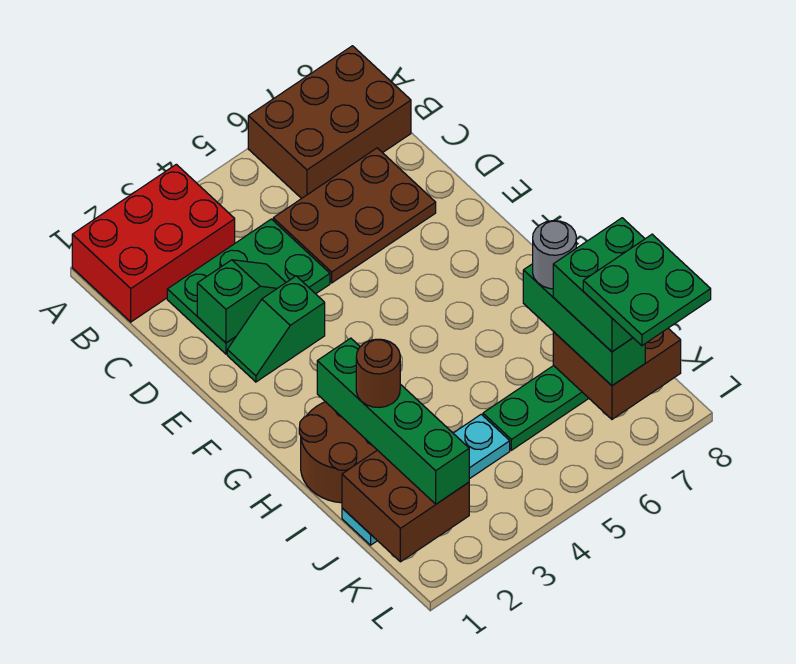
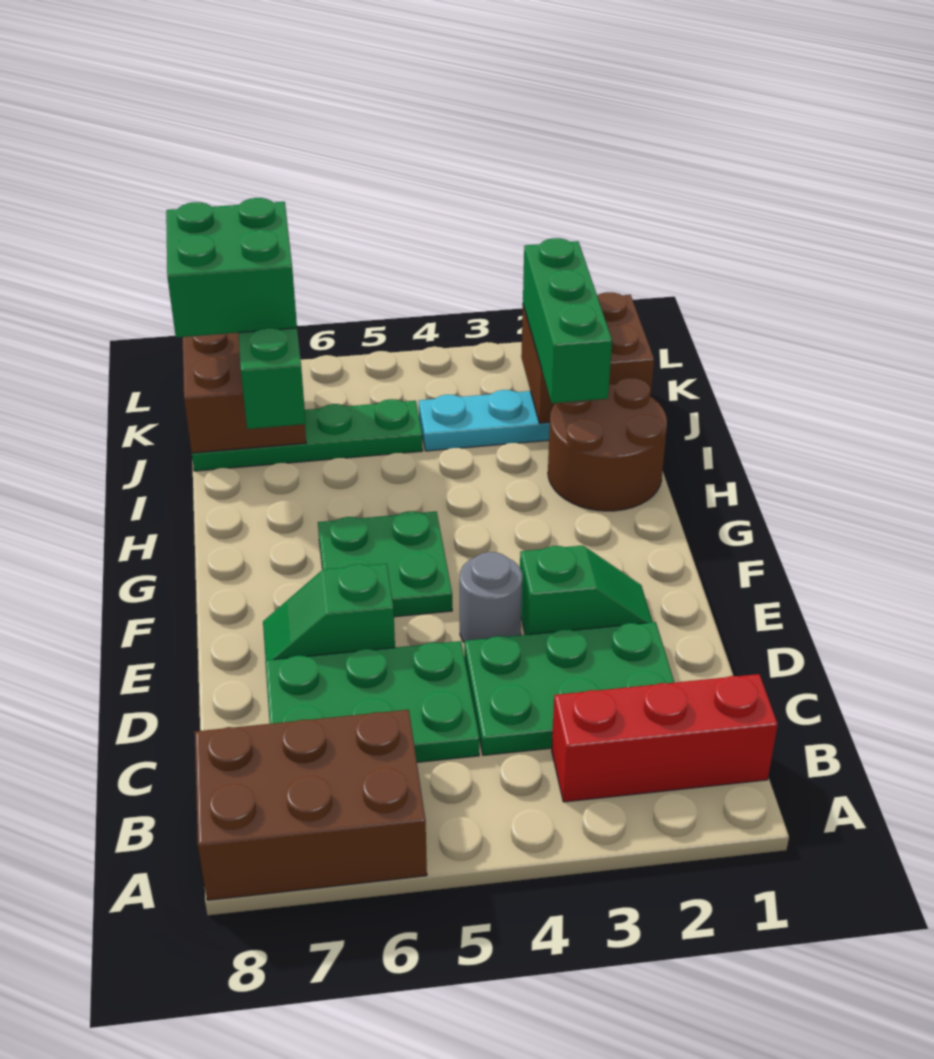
red 2x3 brick [72,164,235,322] -> red 1x3 brick [552,674,778,802]
brown 2x3 plate [273,148,436,283] -> green 2x3 plate [265,641,479,762]
green 1x2 slope [197,260,286,343] -> green 1x2 slope moved to [263,564,395,660]
green 1x4 brick [317,338,469,504] -> green 1x3 brick [523,238,612,403]
brown 1x1 round brick [356,339,400,407] -> none
grey 1x1 round brick [533,221,576,289] -> grey 1x1 round brick moved to [460,552,522,642]
green 2x2 plate [583,234,711,346] -> green 2x2 plate moved to [318,511,452,617]

